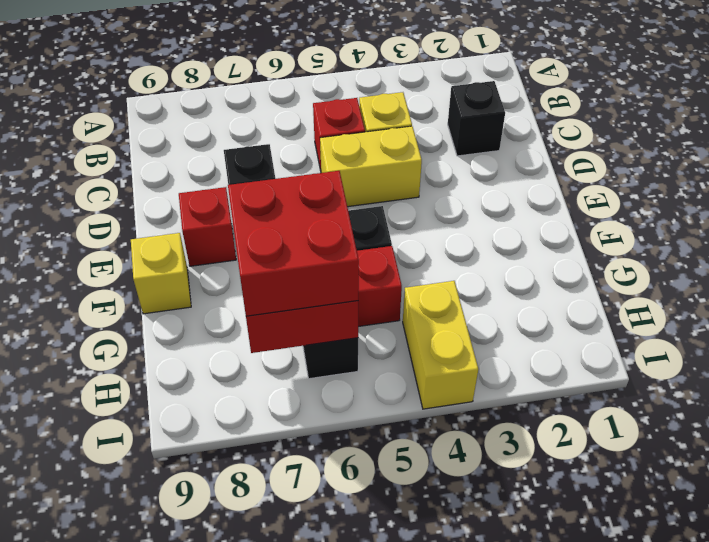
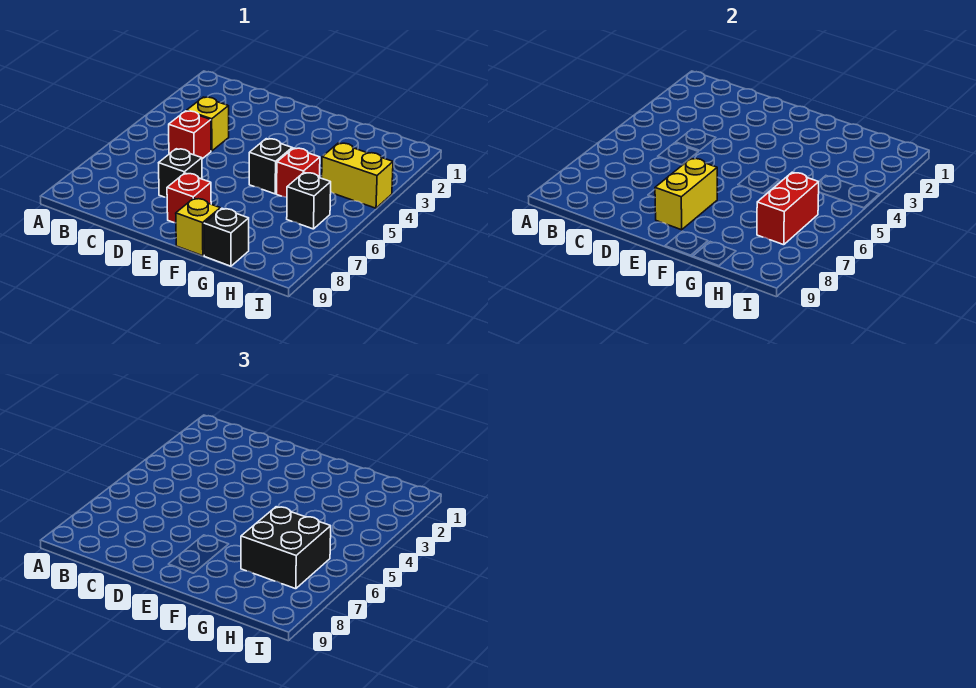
black 1x1 brick [448,81,505,156] -> black 1x1 brick moved to [204,208,249,266]
yellow 1x2 brick [320,126,422,207] -> yellow 1x2 brick moved to [655,158,717,230]
red 2x2 brick [228,171,359,316] -> black 2x2 brick [241,507,331,589]

